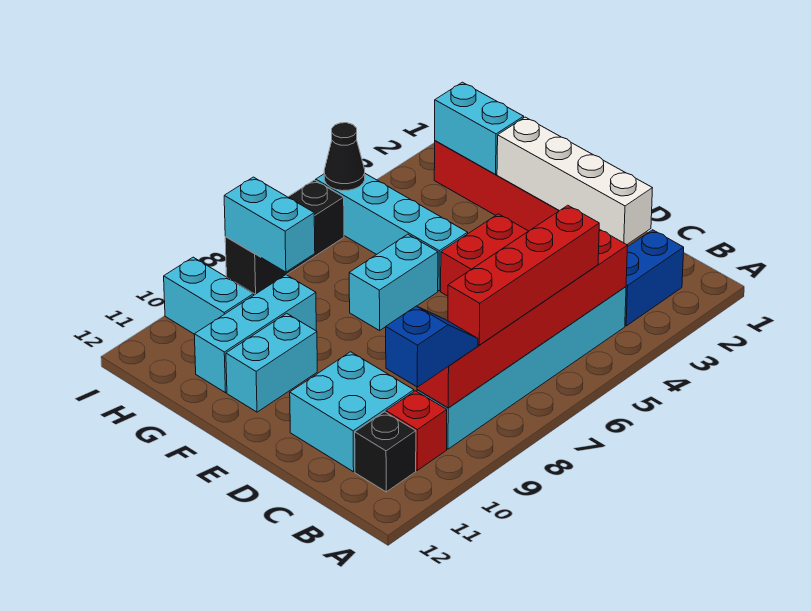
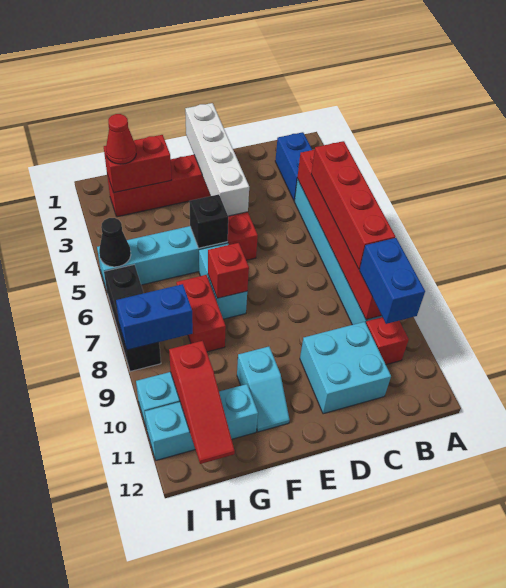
blue 1x2 slope [386,306,478,387] -> blue 1x2 brick [359,238,425,324]
black 1x1 brick [355,412,416,492] -> black 1x1 brick moved to [189,194,228,248]
white 1x4 brick [497,117,652,245] -> white 1x4 brick turned to [185,103,249,216]
none -> red 1x1 brick [208,243,249,298]
cyan 1x2 brick [226,313,317,412] -> cyan 1x2 slope [237,346,290,432]
cyan 1x2 brick [435,82,524,174] -> red 1x2 brick [104,135,171,193]
none -> red 1x2 brick [176,275,226,352]
cyan 1x3 brick [194,275,316,393] -> cyan 1x3 brick turned to [145,384,258,460]
none -> red 1x1 cone [106,114,136,164]
cyan 1x2 brick [224,177,315,272] -> blue 1x2 brick [116,284,193,350]
none -> red 1x3 slope [169,341,235,464]

